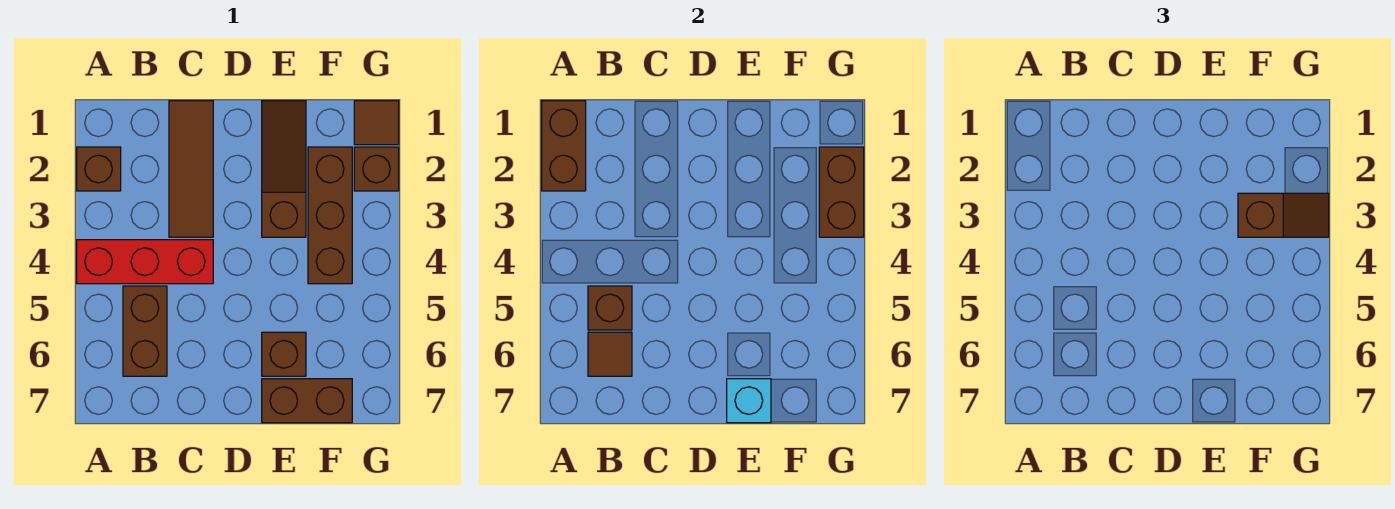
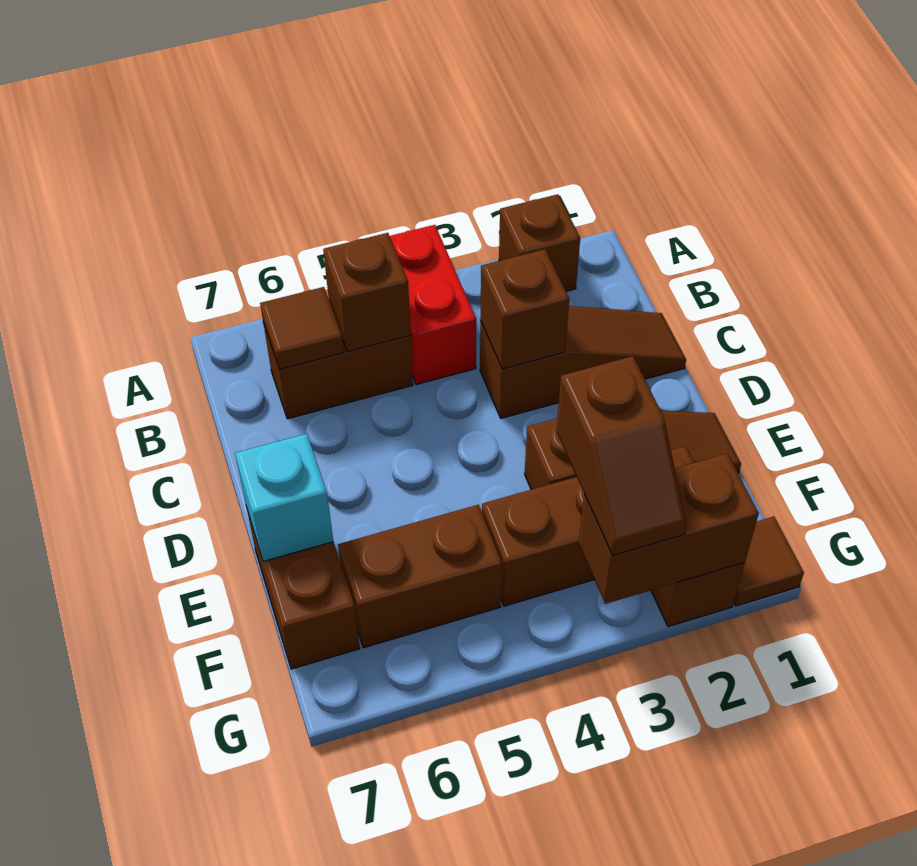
brown 1x2 brick [542,101,586,191] -> brown 1x2 brick moved to [338,505,502,648]
red 1x3 brick [77,240,213,284] -> red 1x2 brick [390,225,476,385]
brown 1x3 tile [169,101,213,237] -> brown 1x3 slope [480,306,686,418]
brown 1x1 brick [262,332,306,376] -> brown 1x1 brick moved to [480,249,569,369]

